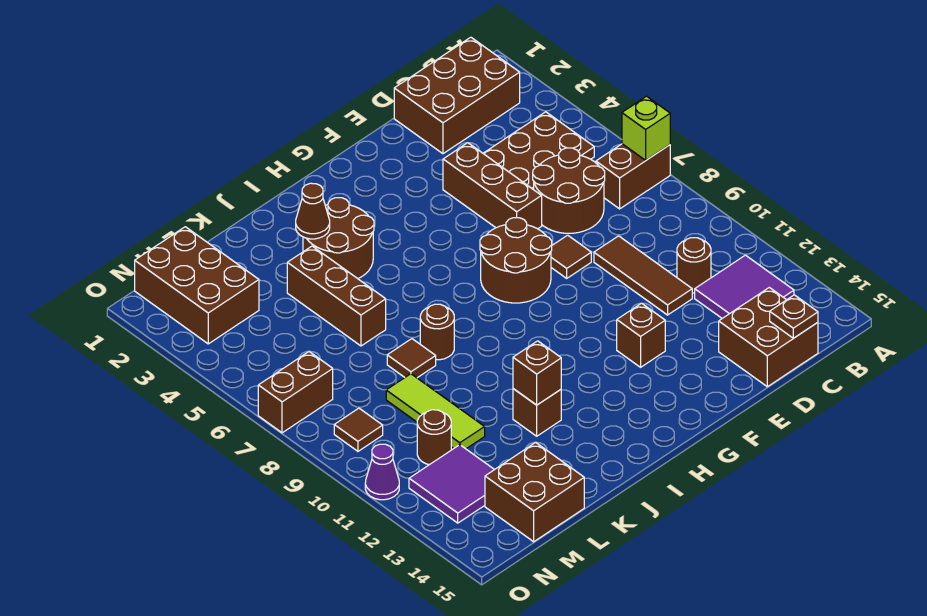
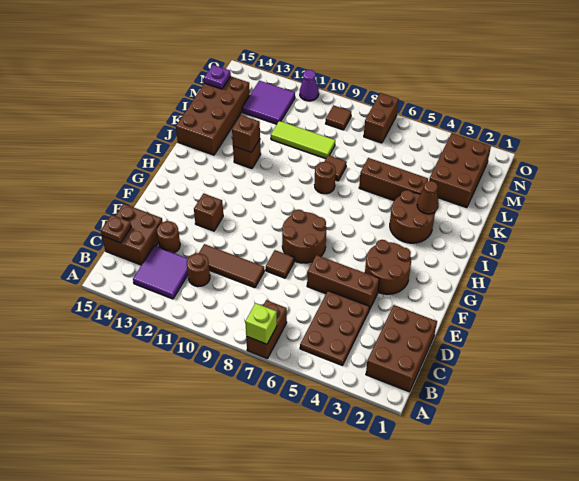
brown 2x2 round brick [533,148,605,233] -> brown 2x2 round brick moved to [365,240,411,294]
brown 2x2 brick [485,442,584,542] -> brown 2x4 brick [176,76,250,155]
brown 2x3 brick [135,227,259,344] -> brown 2x3 brick turned to [429,133,491,208]
brown 1x1 round brick [417,410,451,465] -> brown 1x1 round brick moved to [157,221,180,253]
none -> purple 1x1 plate [204,65,231,89]

